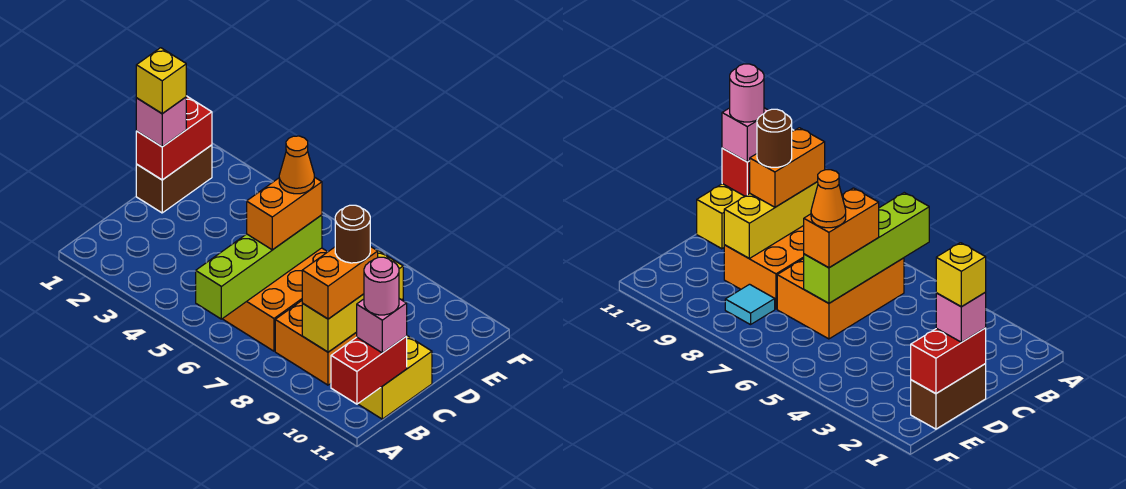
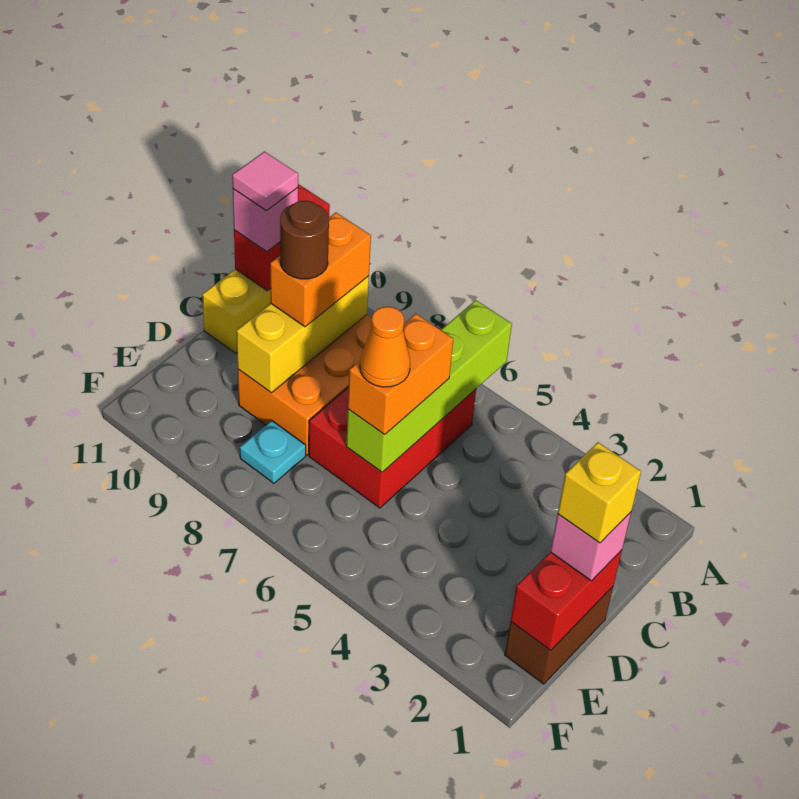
orange 2x3 brick [223,248,327,351] -> red 2x3 brick [309,387,476,508]
pink 1x1 round brick [364,257,399,315] -> pink 1x1 tile [232,151,298,211]
cyan 1x1 tile [725,284,775,325] -> cyan 1x1 plate [240,421,306,483]

